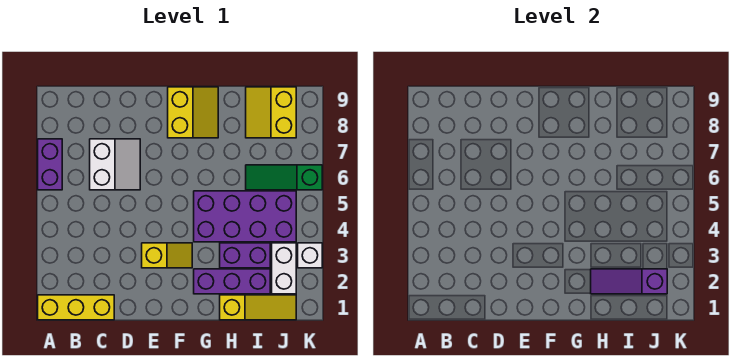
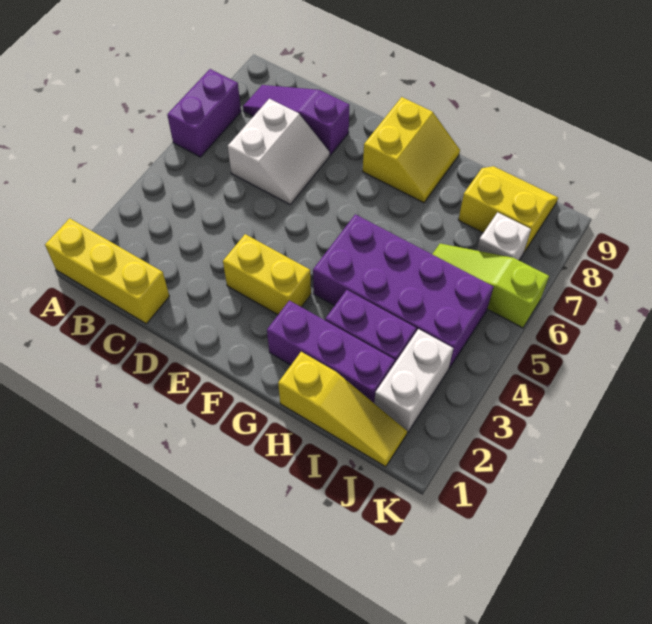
yellow 1x2 slope [142,243,192,268] -> yellow 1x2 brick [223,234,311,315]
purple 1x3 slope [591,269,667,294] -> purple 1x3 slope moved to [243,85,349,155]
green 1x3 slope [246,165,322,190] -> lime 1x3 slope [432,244,549,328]
yellow 2x2 slope [246,87,296,138] -> yellow 2x2 slope turned to [458,166,558,252]
white 1x1 brick [298,243,322,268] -> white 1x1 brick moved to [477,212,531,260]

